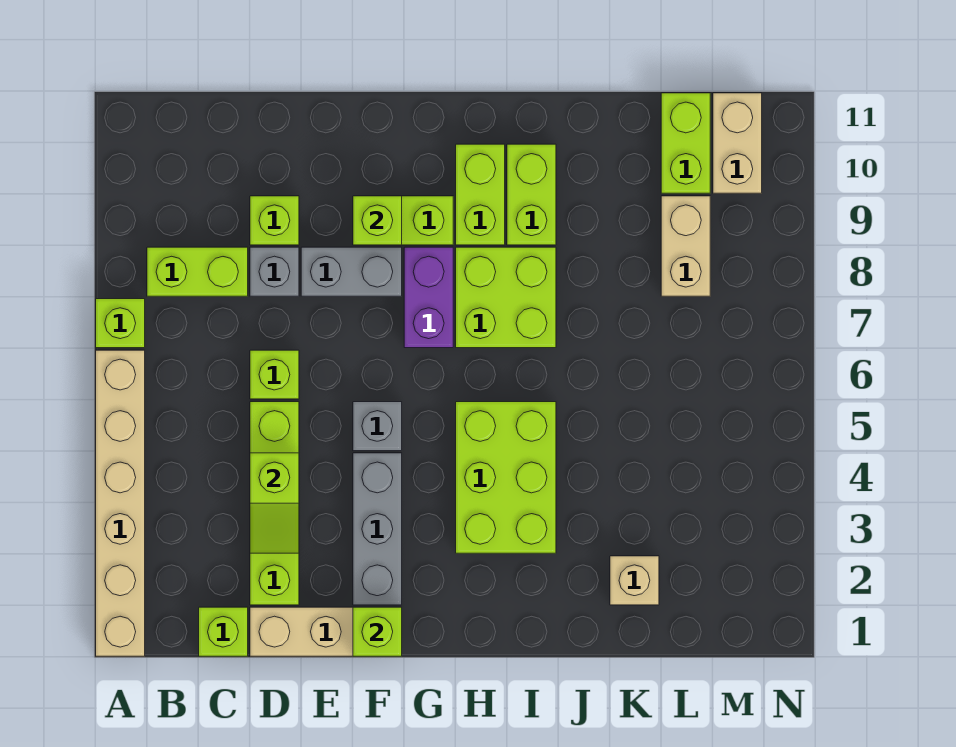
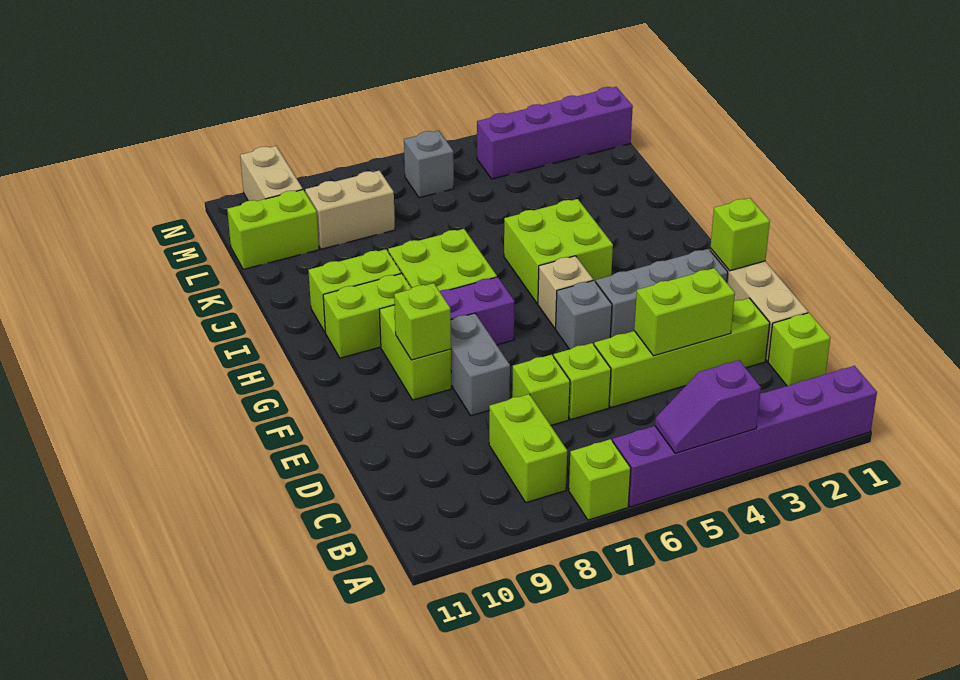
tan 1x6 brick [96,350,145,656] -> purple 1x6 brick [613,366,877,507]
none -> purple 1x2 slope [655,360,761,454]
lime 1x2 slope [250,453,299,553] -> lime 1x2 brick [634,268,735,356]
grey 1x1 brick [250,247,299,296] -> grey 1x1 brick moved to [404,131,454,198]
lime 1x1 brick [250,196,299,245] -> lime 1x1 brick moved to [512,354,570,425]
lime 2x3 brick [456,402,556,553] -> lime 2x2 brick [504,199,613,304]
tan 1x1 brick [610,556,659,605] -> tan 1x1 brick moved to [538,256,593,328]
none -> purple 1x4 brick [477,87,633,179]
tan 1x2 brick [713,93,762,193] -> tan 1x2 brick turned to [240,146,303,201]

